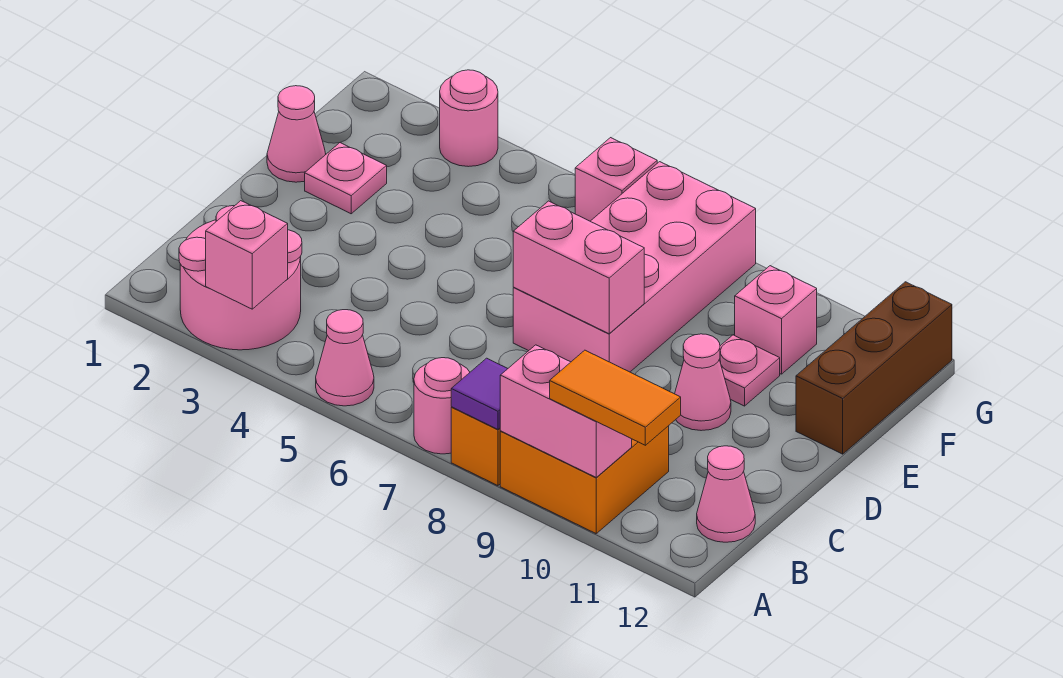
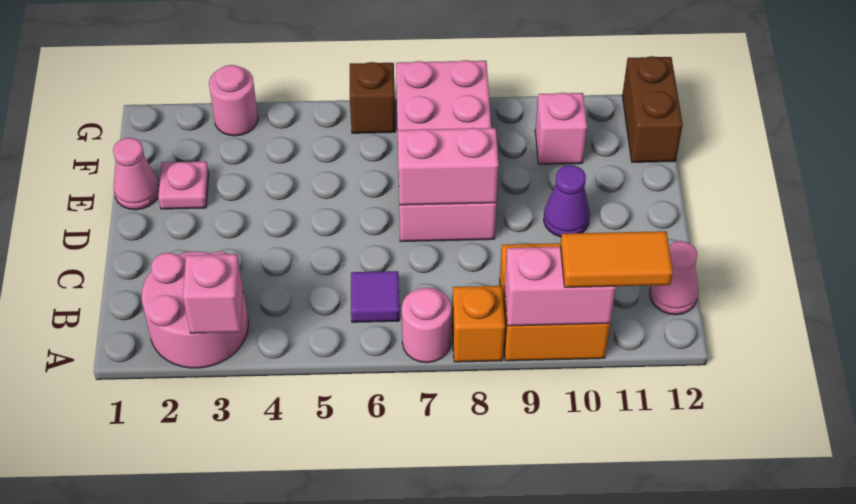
pink 1x1 cone [316,310,374,406] -> none
purple 1x1 tile [451,358,508,429] -> purple 1x1 tile moved to [351,271,399,322]
pink 1x1 cone [675,334,731,431] -> purple 1x1 cone [544,165,590,237]
pink 1x1 plate [719,335,780,406] -> none
brown 1x3 brick [796,282,952,454] -> brown 1x2 brick [622,56,683,162]
pink 1x1 brick [575,138,657,221] -> brown 1x1 brick [350,62,395,133]

